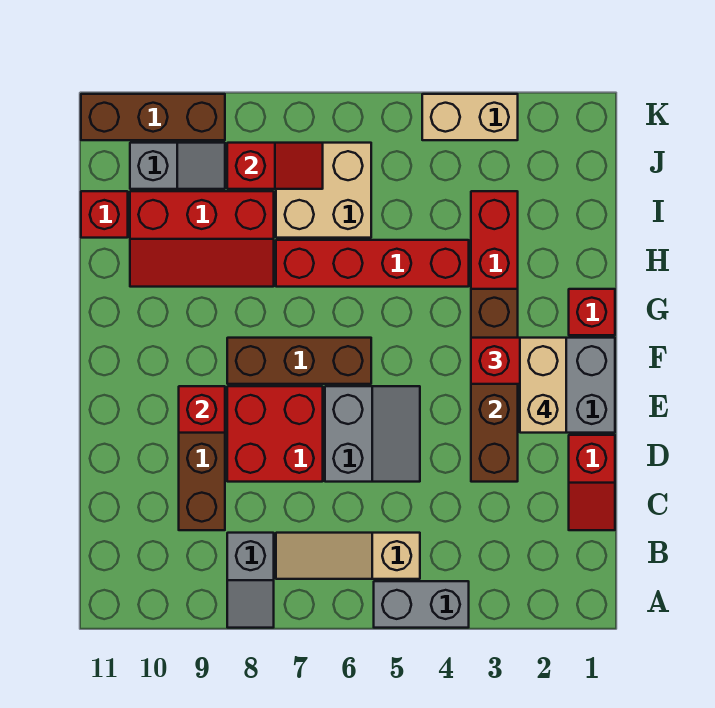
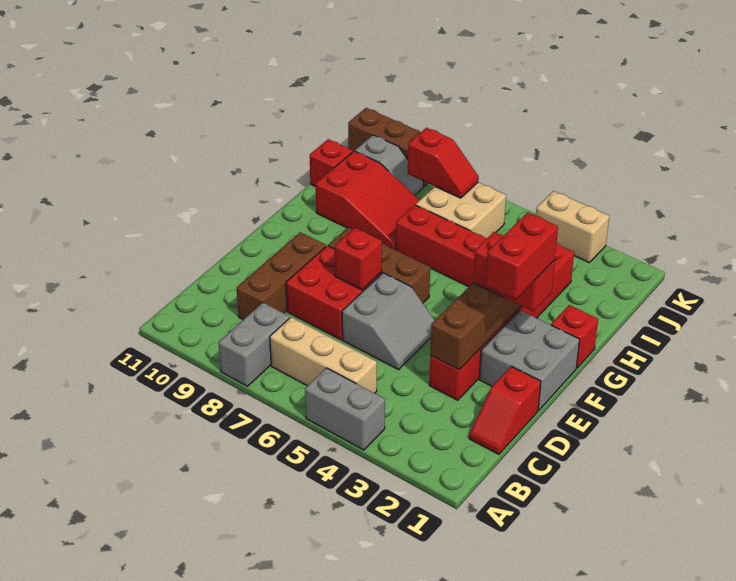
grey 1x2 slope [227,533,274,628] -> grey 1x2 brick [219,303,290,386]
tan 1x3 slope [276,533,420,579] -> tan 1x3 brick [270,317,377,393]
tan 1x2 brick [520,338,566,433] -> red 1x2 brick [485,212,558,300]
red 1x1 brick [179,386,225,433] -> red 1x1 brick moved to [335,228,382,290]
red 2x3 slope [130,191,274,287] -> red 2x3 slope turned to [316,151,419,250]

